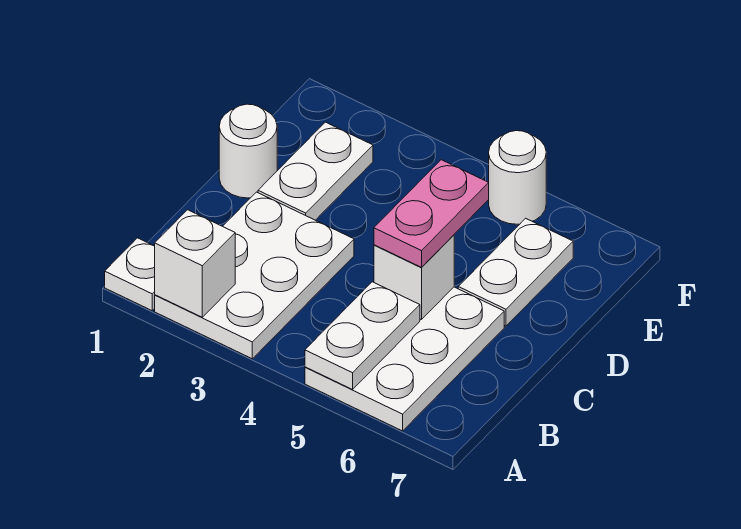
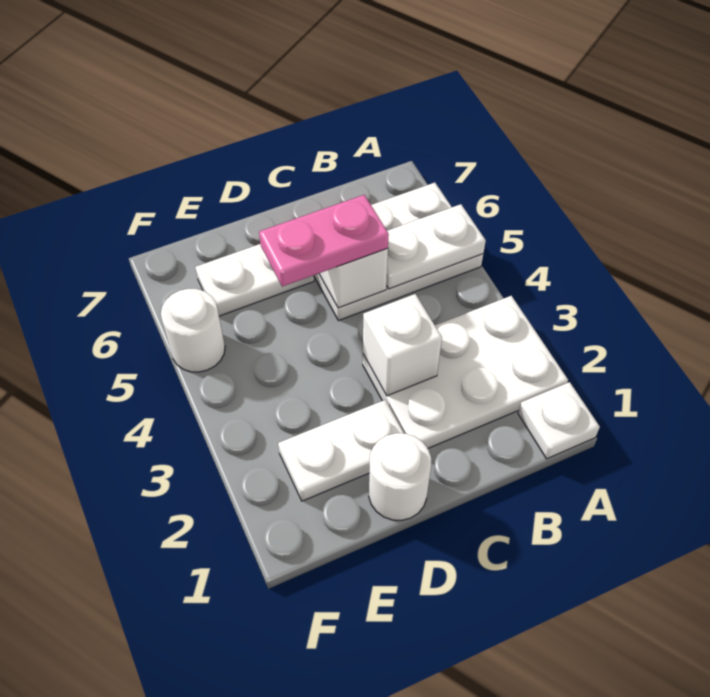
white 1x1 brick [155,210,235,317] -> white 1x1 brick moved to [363,294,442,396]

